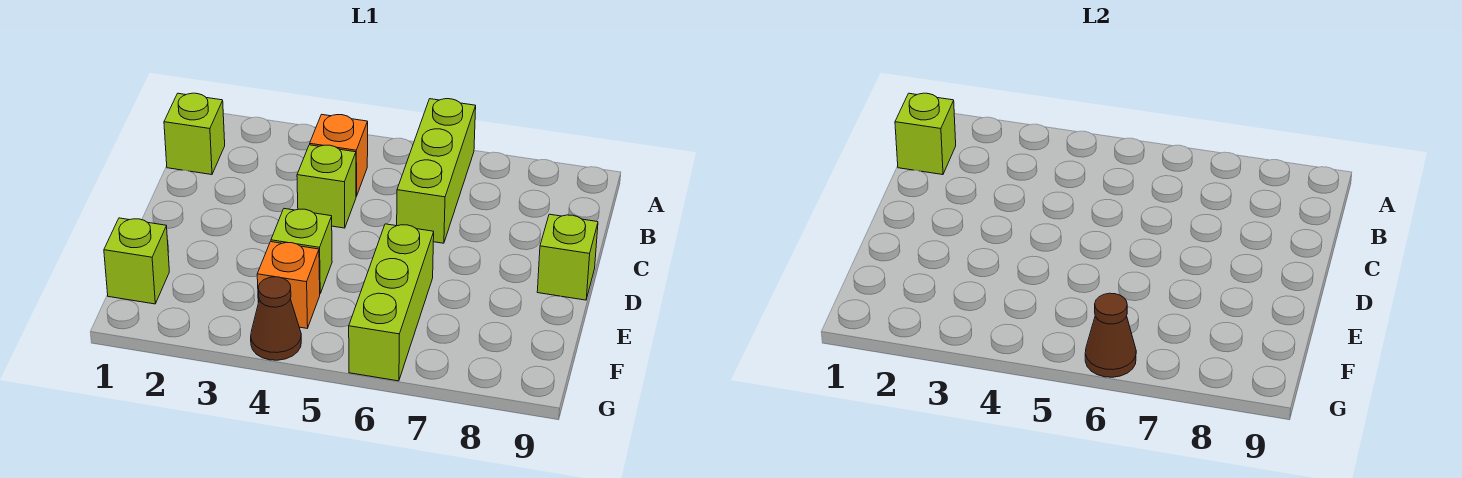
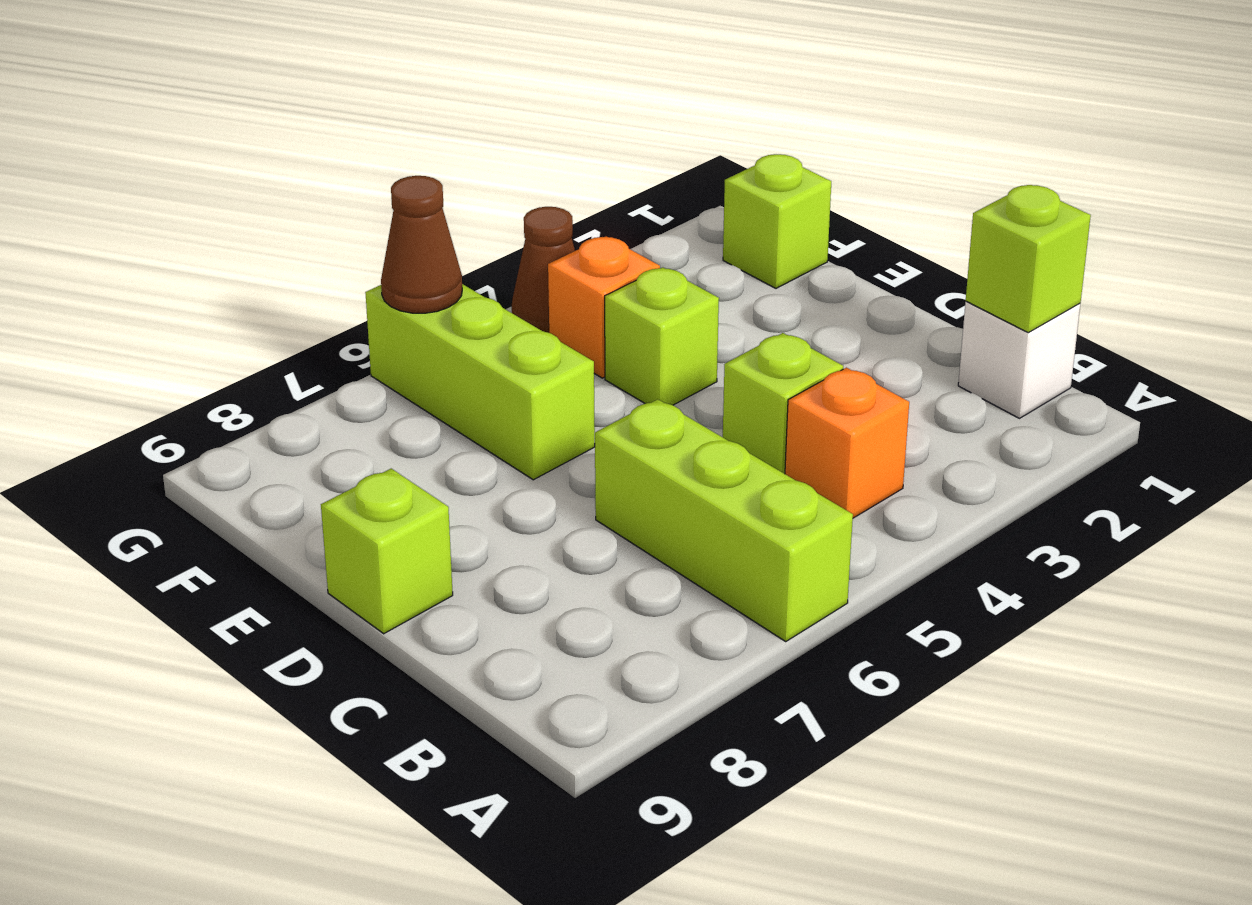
lime 1x1 brick [164,93,225,175] -> white 1x1 brick [958,301,1080,418]

